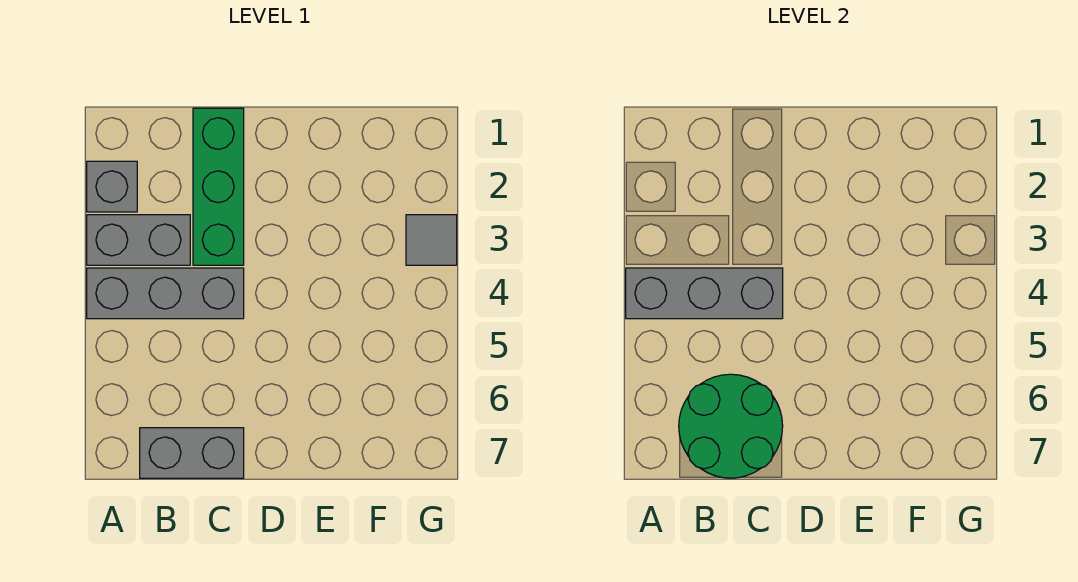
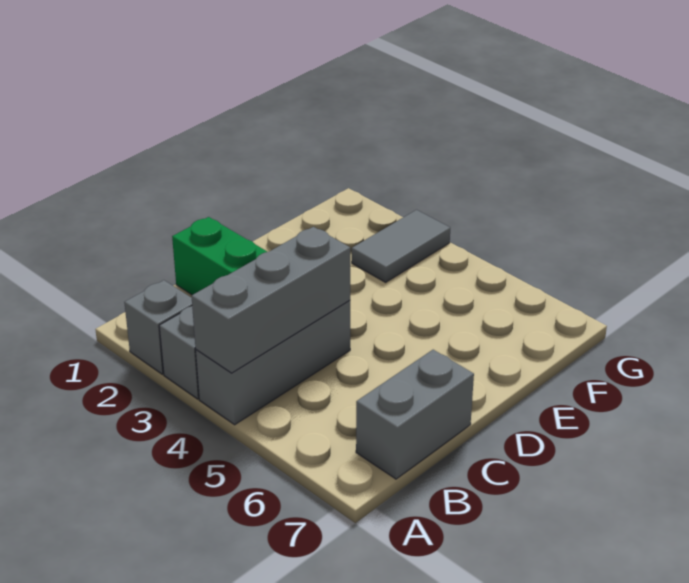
green 2x2 round brick [679,374,783,478] -> none
grey 1x1 tile [406,215,457,265] -> grey 1x2 tile [352,210,450,282]

